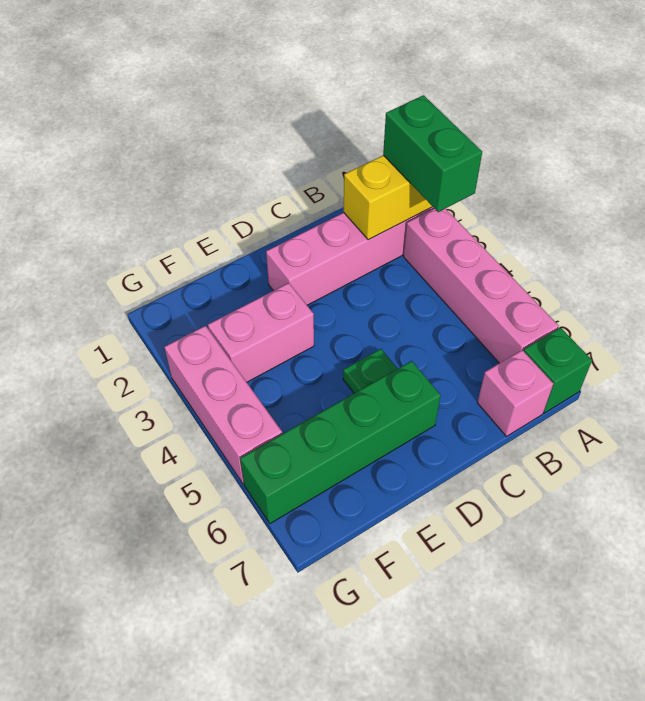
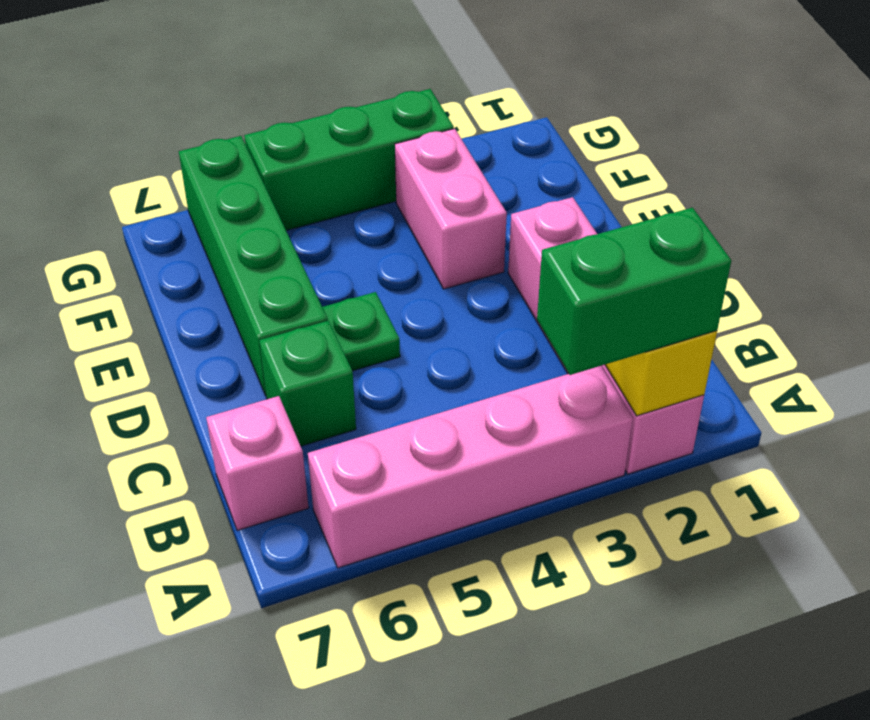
green 1x1 brick [524,328,592,413] -> green 1x1 brick moved to [259,321,356,446]
pink 1x3 brick [164,326,282,484] -> green 1x3 brick [244,89,454,230]

